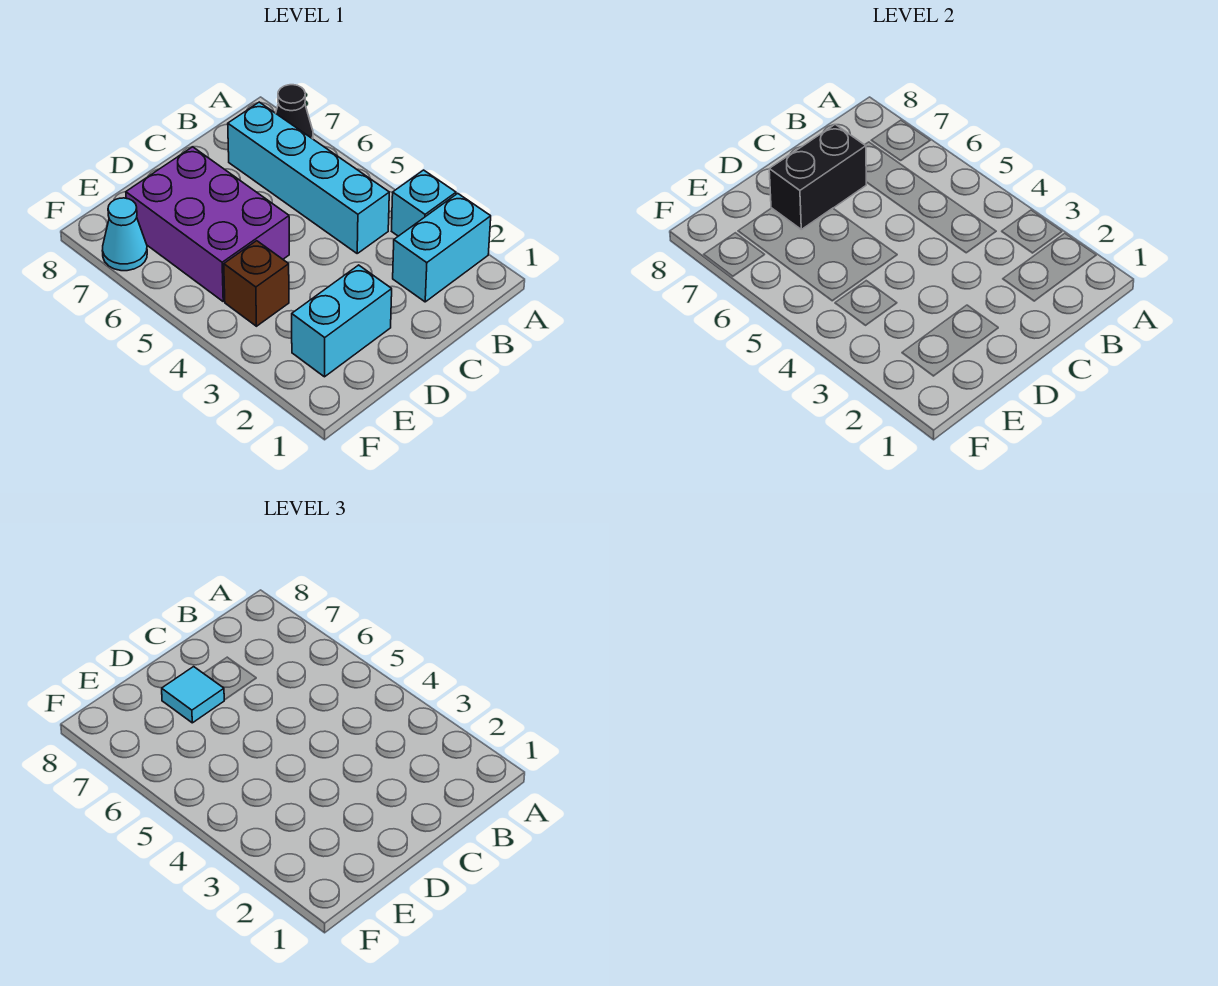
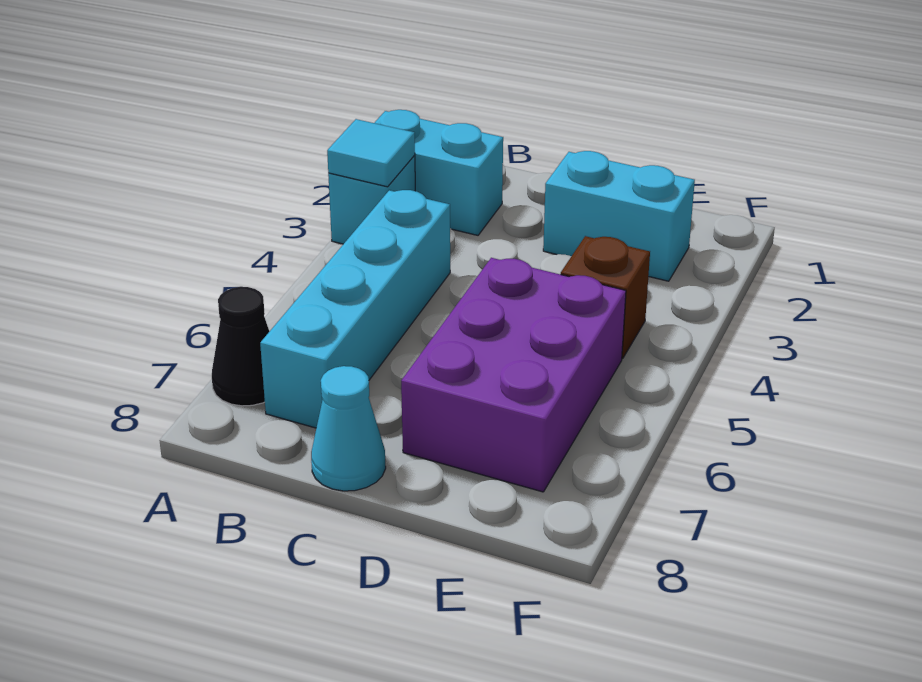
black 1x2 brick [769,124,866,229] -> none
cyan 1x1 tile [162,667,224,723] -> cyan 1x1 tile moved to [327,119,415,187]
cyan 1x1 cone [102,198,147,271] -> cyan 1x1 cone moved to [311,366,386,491]

